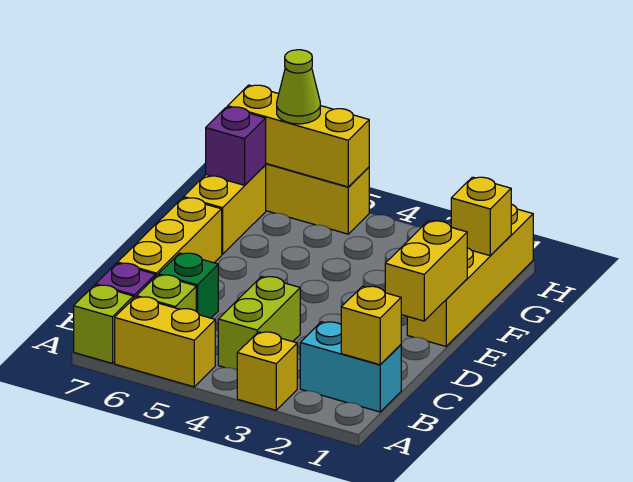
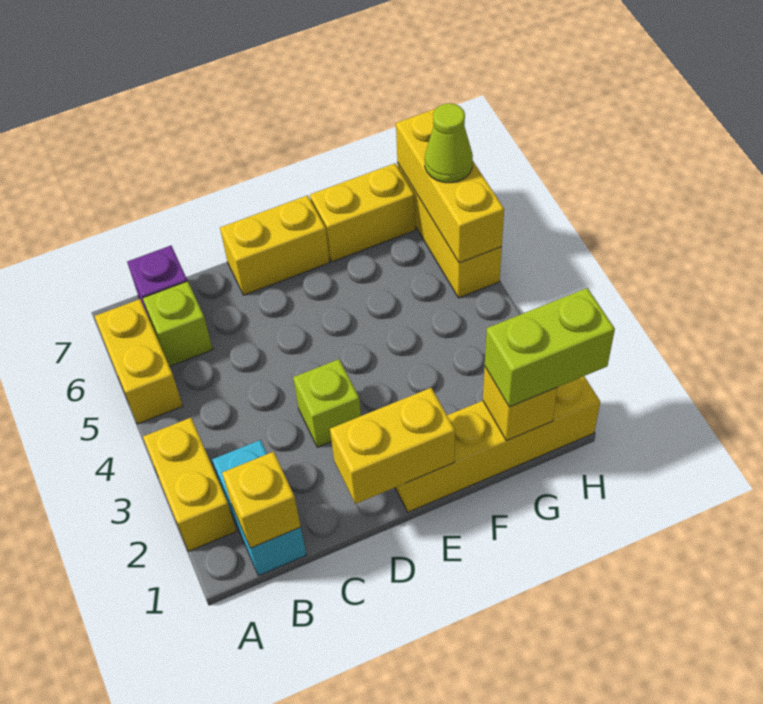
yellow 1x1 brick [237,332,297,410] -> yellow 1x2 brick [143,418,236,551]
lime 1x1 brick [74,285,134,363] -> lime 1x1 brick moved to [293,359,361,447]
lime 1x2 brick [218,277,300,370] -> lime 1x2 brick moved to [485,288,615,407]
green 1x1 brick [159,253,218,318] -> none
yellow 1x3 brick [118,198,222,276] -> yellow 1x2 brick [220,195,330,295]
purple 1x1 brick [206,107,266,185] -> none

